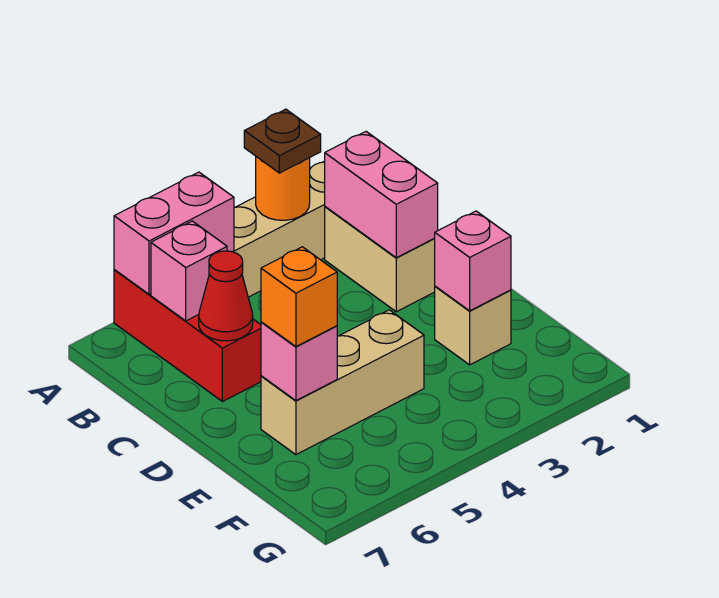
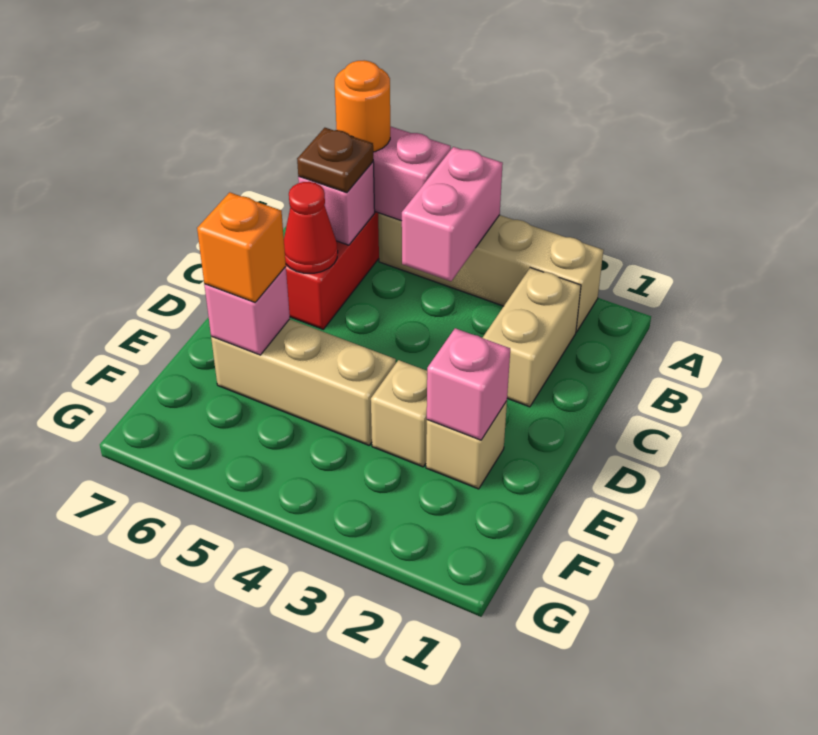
orange 1x1 round brick [256,157,310,220] -> orange 1x1 round brick moved to [335,60,390,152]
brown 1x1 plate [244,109,321,173] -> brown 1x1 plate moved to [297,128,373,193]
pink 1x2 brick [325,132,438,258] -> pink 1x2 brick moved to [402,147,503,281]
none -> tan 1x1 brick [371,360,427,467]

